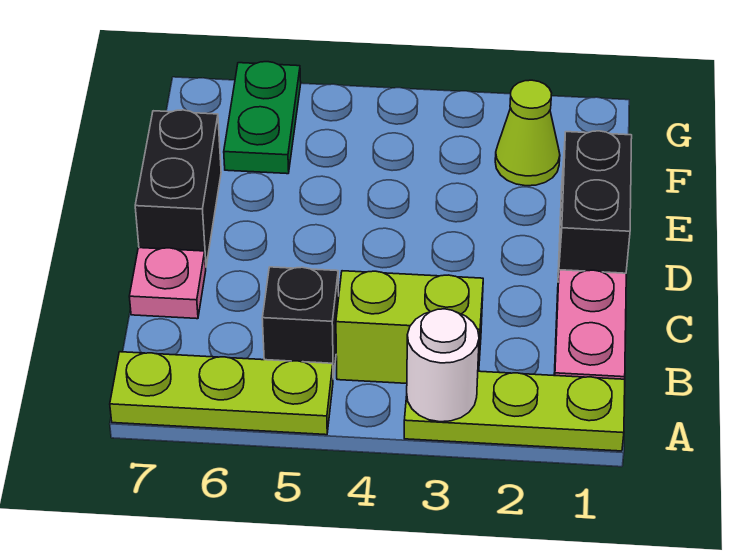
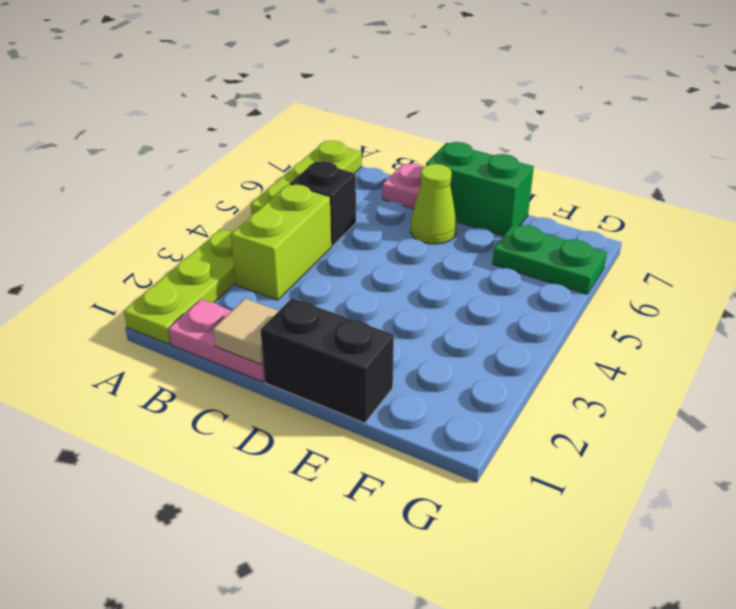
white 1x1 round brick [407,309,479,422] -> none
none -> tan 1x1 tile [213,299,278,364]
black 1x2 brick [135,110,221,265] -> green 1x2 brick [426,142,534,236]
lime 1x1 cone [495,80,560,186] -> lime 1x1 cone moved to [410,164,457,244]

